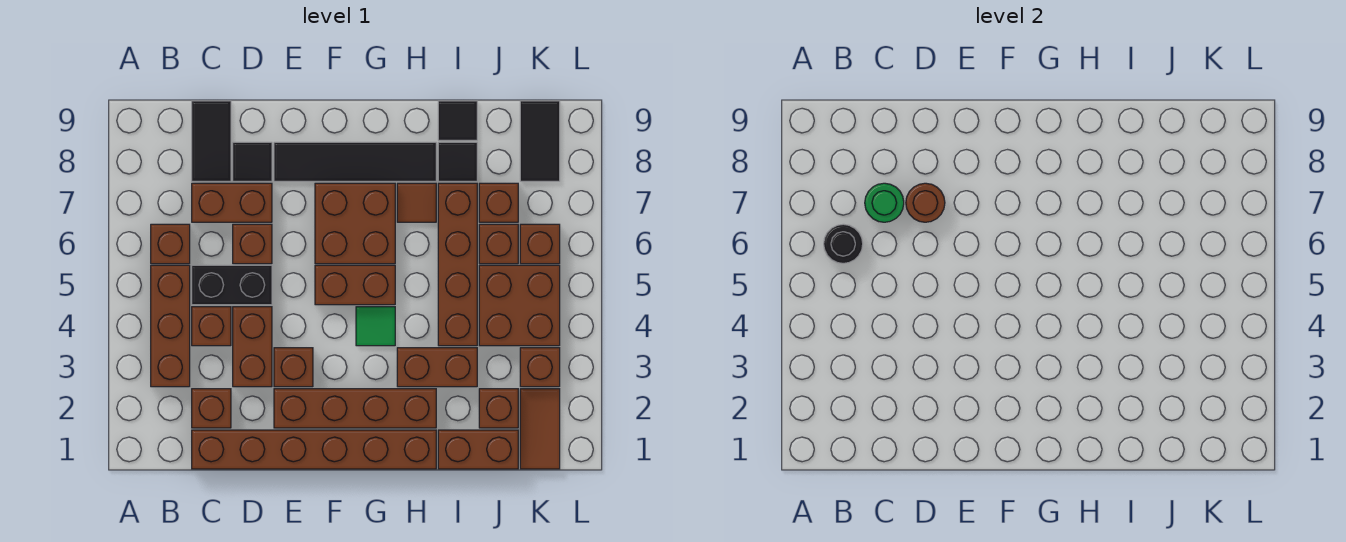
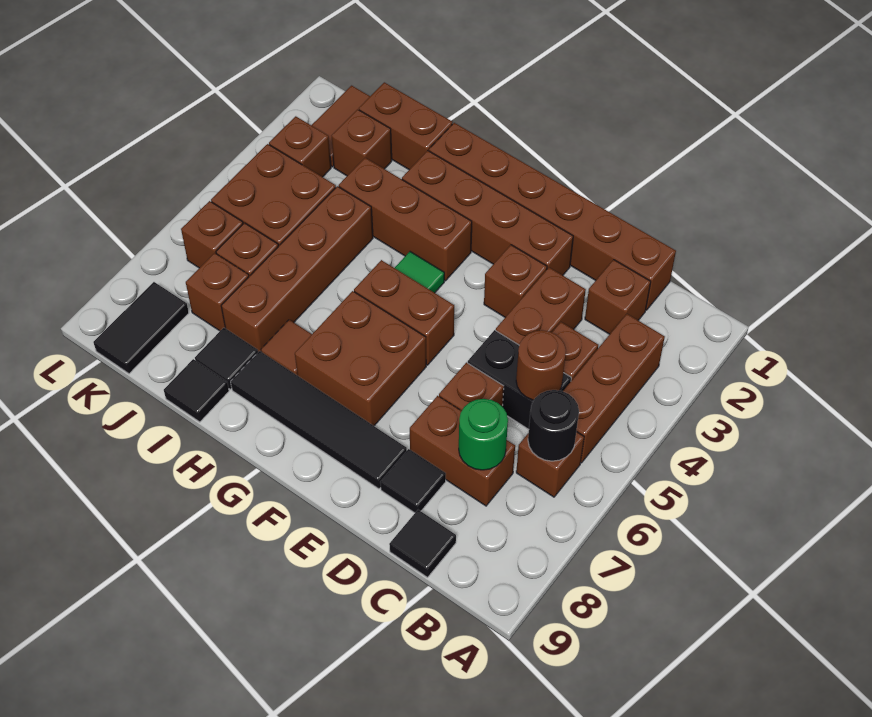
black 1x2 tile [192,101,231,181] -> black 1x1 tile [389,510,456,577]
brown 1x1 round brick [906,183,945,222] -> brown 1x1 round brick moved to [516,330,566,400]
brown 1x2 brick [397,348,477,387] -> brown 1x3 brick [339,158,472,281]

